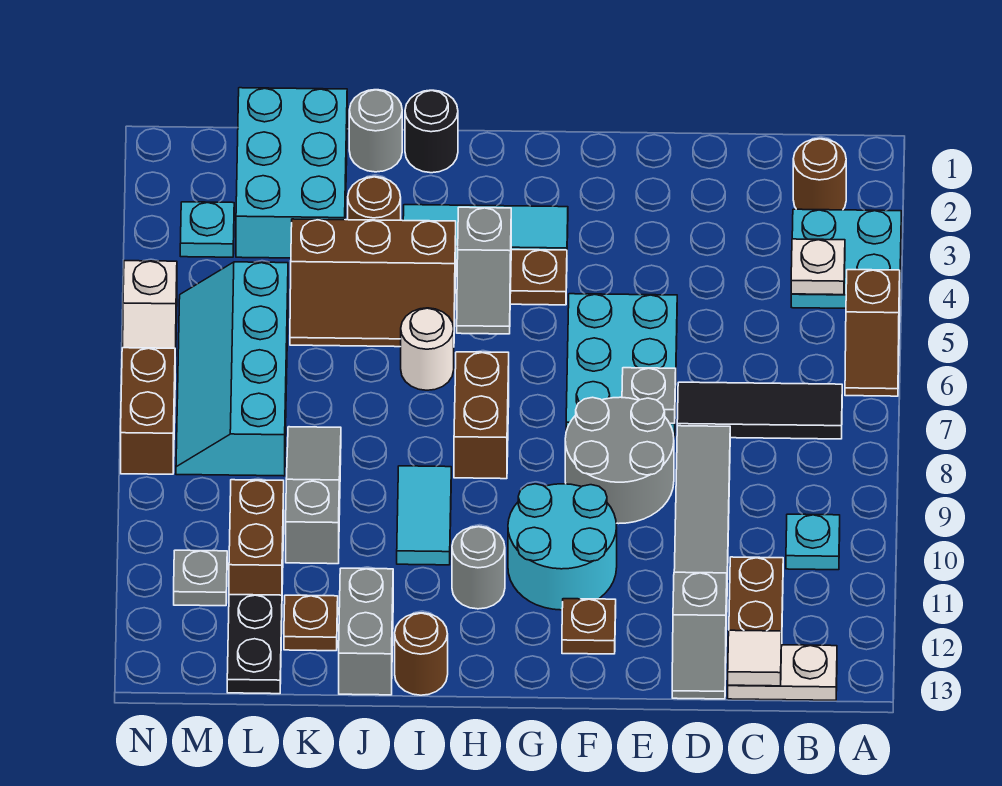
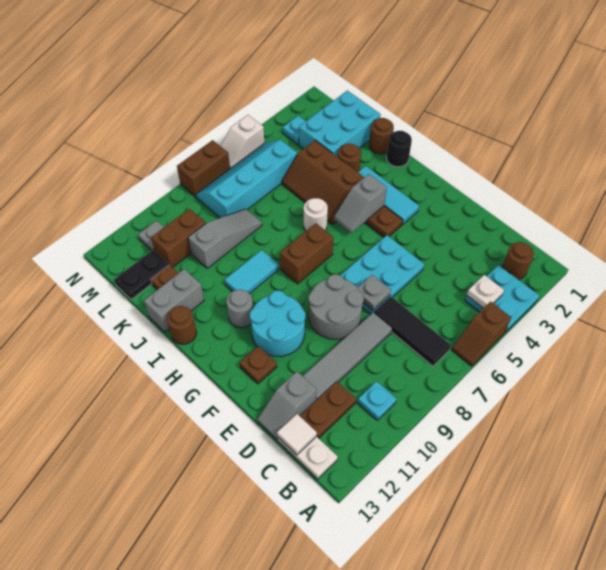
grey 1x1 round brick [349,90,402,172] -> brown 1x1 round brick [369,118,394,154]

